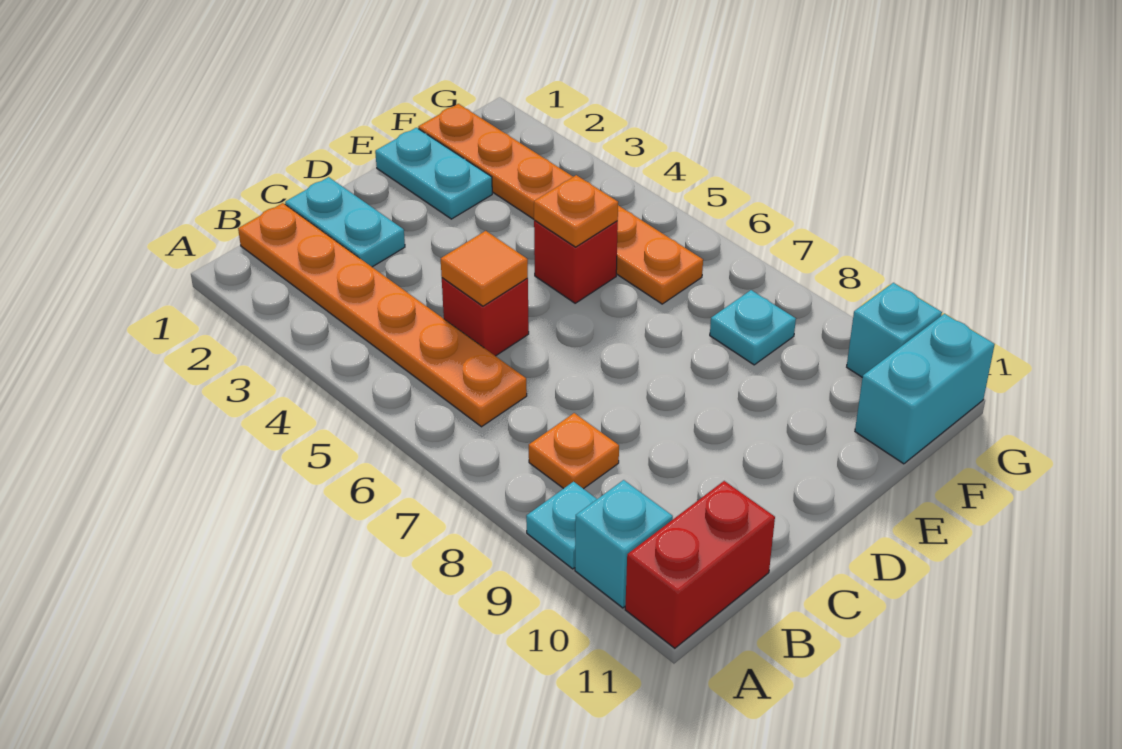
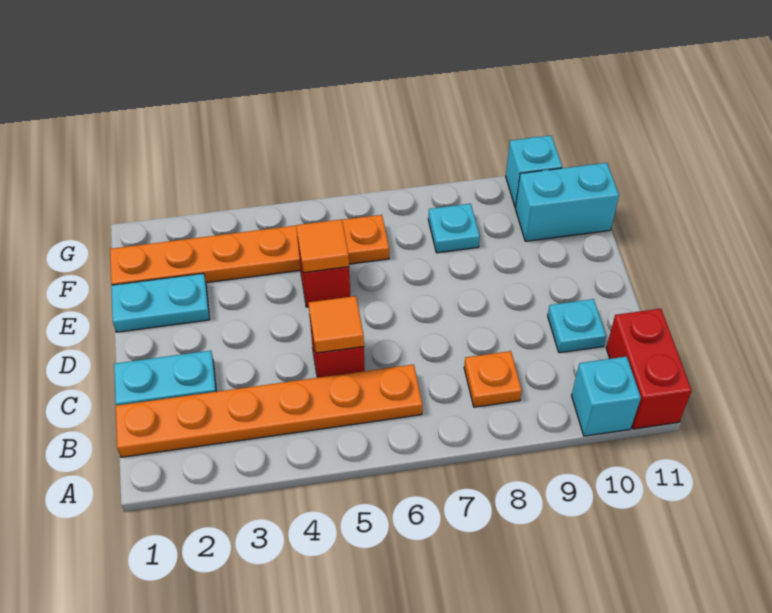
cyan 1x1 plate [526,481,597,569] -> cyan 1x1 plate moved to [548,299,606,353]
orange 1x1 plate [534,175,618,247] -> orange 1x1 tile [296,219,349,273]
cyan 1x2 brick [855,314,995,464] -> cyan 1x2 brick turned to [516,163,619,241]

